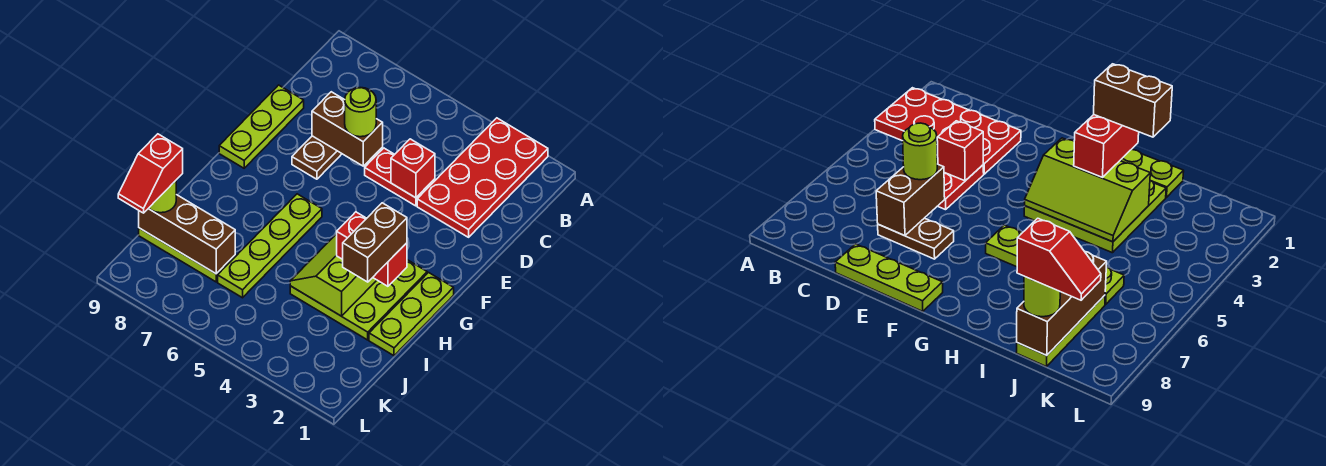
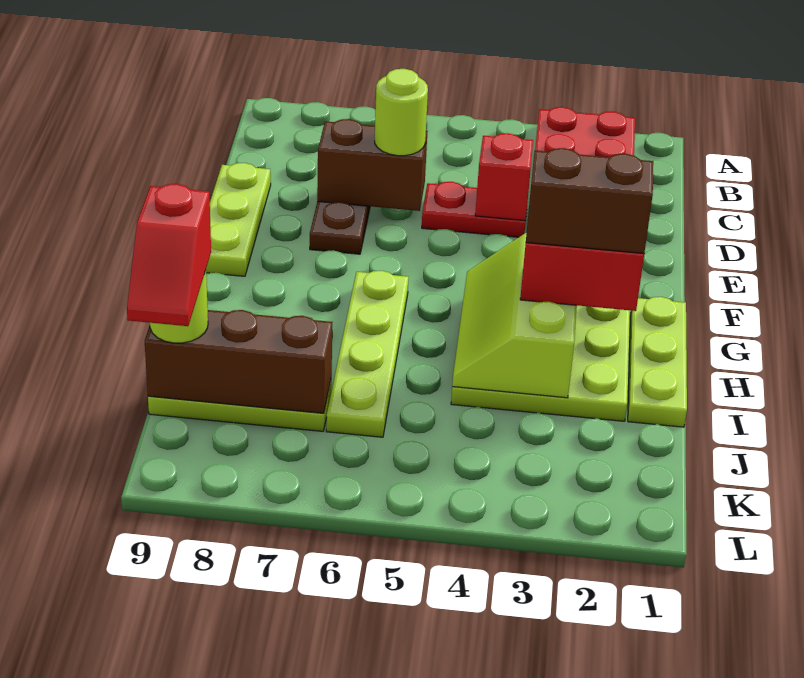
brown 1x2 brick [343,203,407,282] -> brown 1x2 brick turned to [526,148,653,253]

